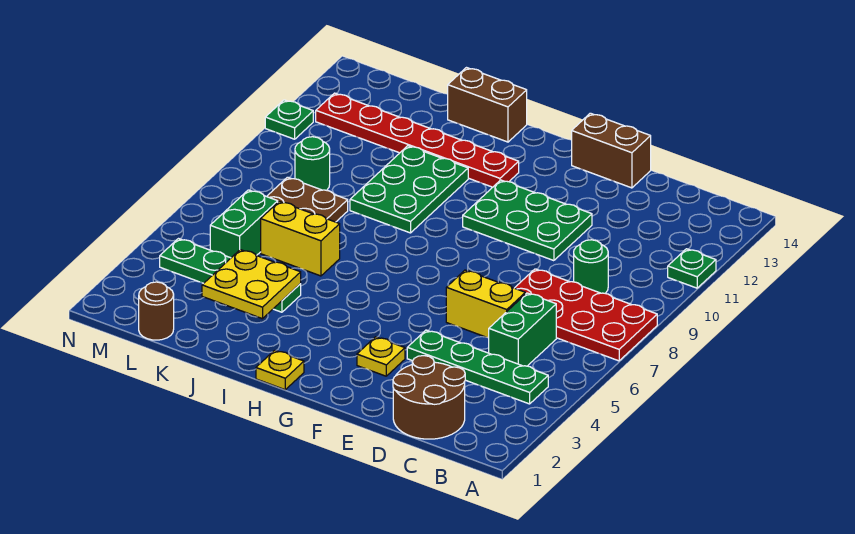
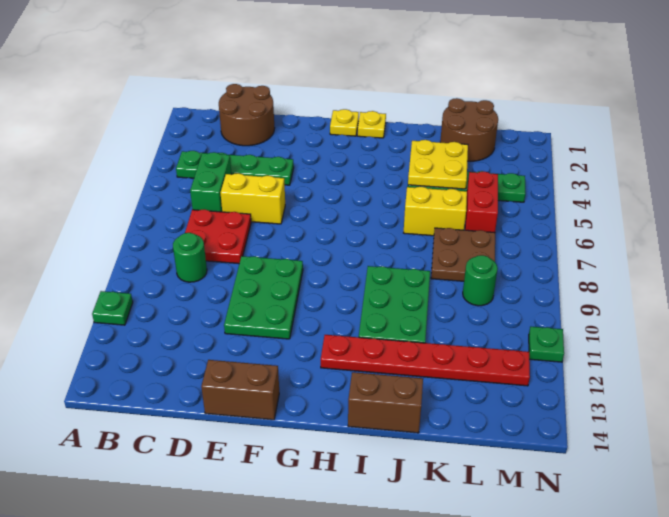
red 2x4 plate [515,269,657,361] -> red 2x2 plate [185,209,251,264]
green 2x3 plate [463,180,592,261] -> green 2x3 plate turned to [224,256,303,339]
yellow 1x1 plate [357,337,405,376] -> yellow 1x1 plate moved to [330,109,359,136]
brown 1x1 round brick [139,282,174,340] -> brown 2x2 round brick [440,98,498,161]
green 1x2 brick [210,190,278,258] -> red 1x2 brick [465,171,498,232]

